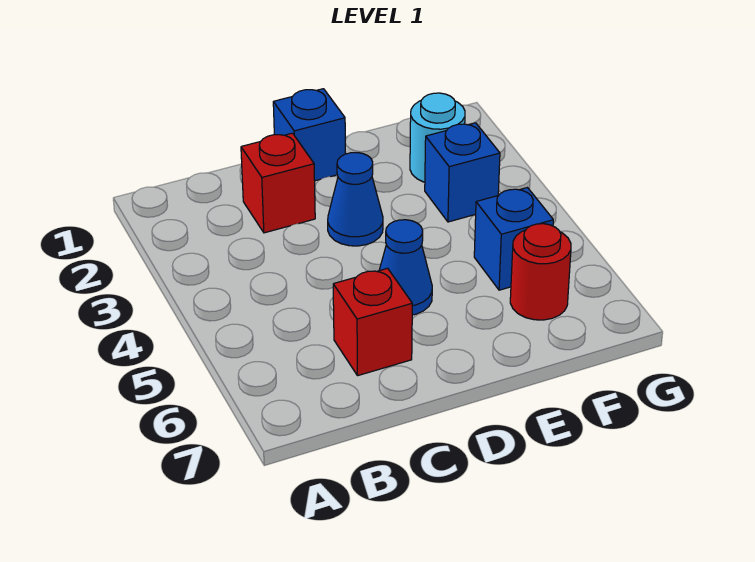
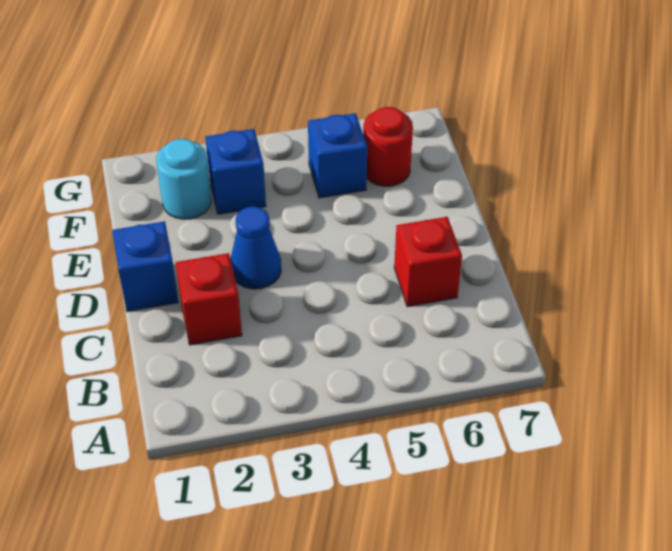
blue 1x1 cone [379,220,432,315] -> none

